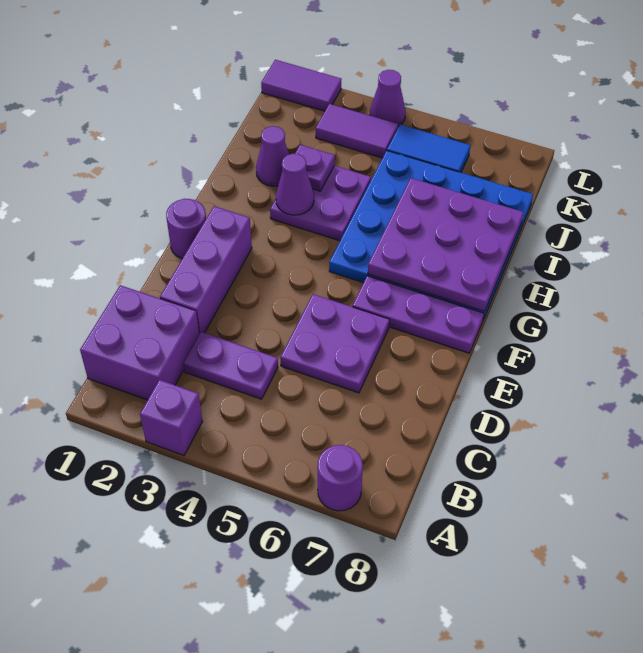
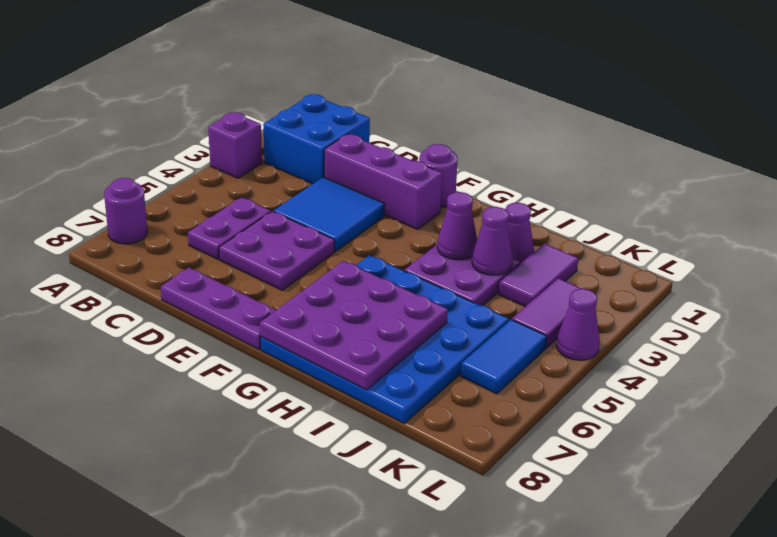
purple 2x2 brick [80,285,199,400] -> blue 2x2 brick [263,94,370,184]
purple 1x2 plate [183,332,278,399] -> purple 1x2 plate moved to [188,197,271,259]
none -> blue 2x2 tile [273,177,385,252]
purple 1x3 plate [353,276,484,353] -> purple 1x3 plate turned to [161,268,276,349]
purple 1x1 plate [295,145,335,191] -> purple 1x1 cone [472,207,513,275]
purple 1x2 tile [261,60,342,111] -> purple 1x2 tile moved to [498,244,578,306]

